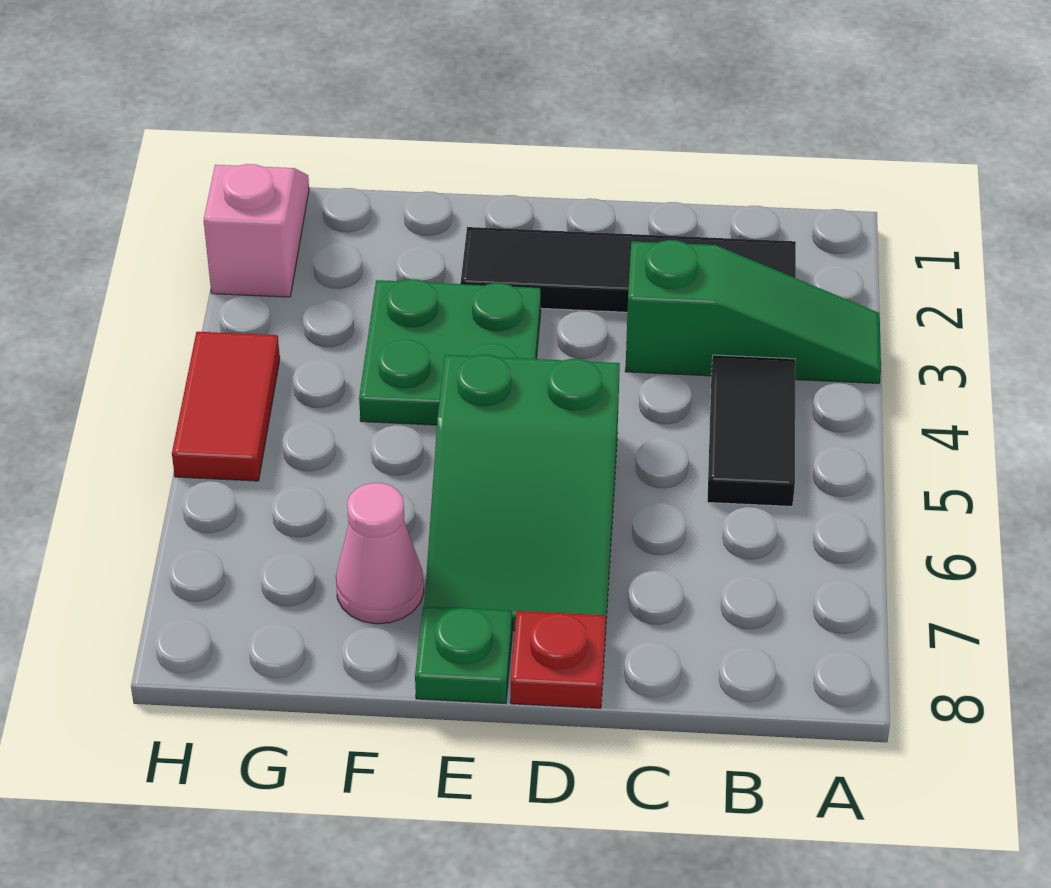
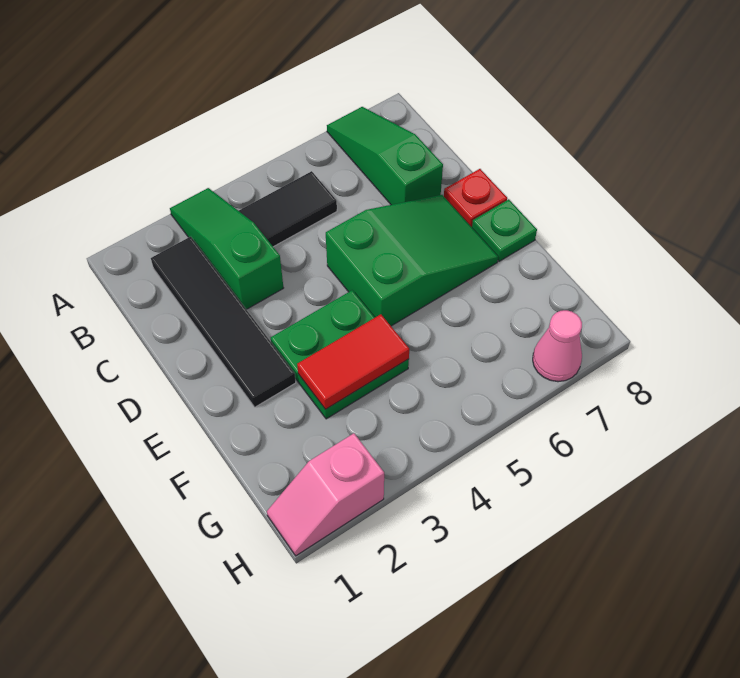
none -> green 1x3 slope [327,107,443,205]
pink 1x1 cone [336,483,424,624] -> pink 1x1 cone moved to [533,310,582,382]
red 1x2 tile [172,332,280,481] -> red 1x2 tile moved to [297,314,409,410]

